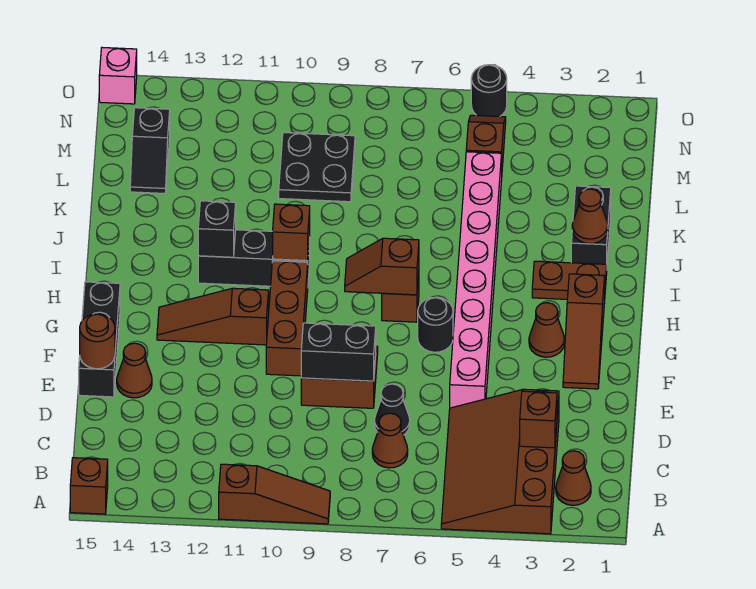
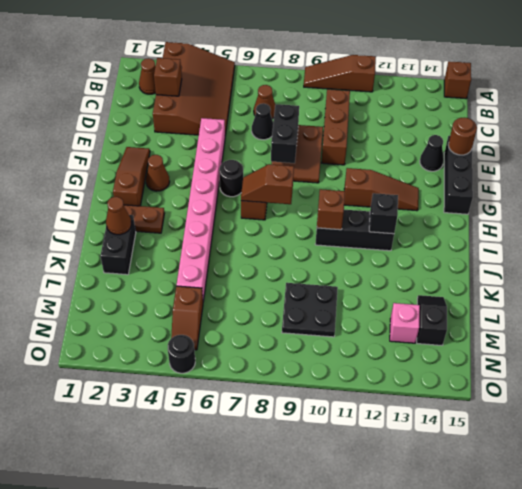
black 1x2 brick [301,323,376,381] -> black 1x2 brick turned to [271,104,299,163]
brown 1x1 cone [117,343,152,398] -> black 1x1 cone [420,135,444,171]
brown 1x3 brick [266,261,308,376] -> brown 1x3 brick moved to [321,89,350,165]
brown 1x2 slope [345,238,419,295] -> brown 1x2 slope turned to [241,164,294,204]
pink 1x1 brick [99,48,137,104] -> pink 1x1 brick moved to [390,303,420,343]

